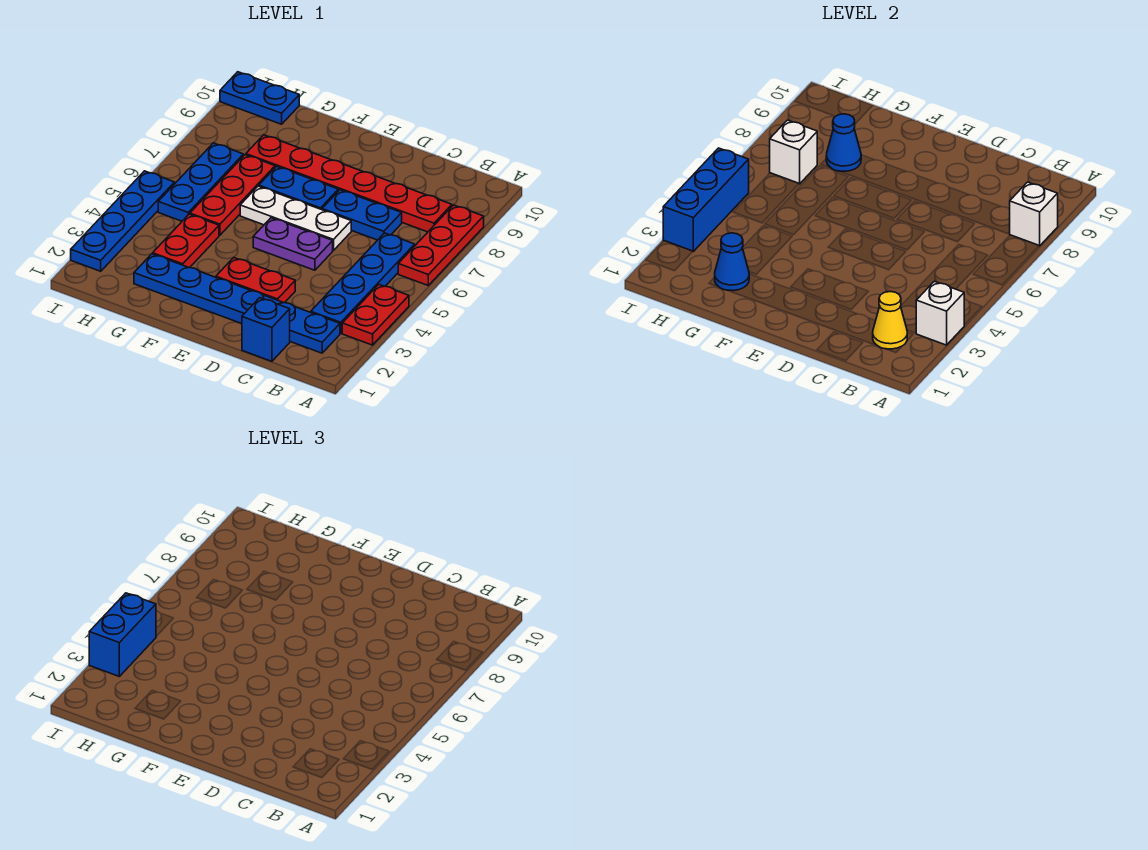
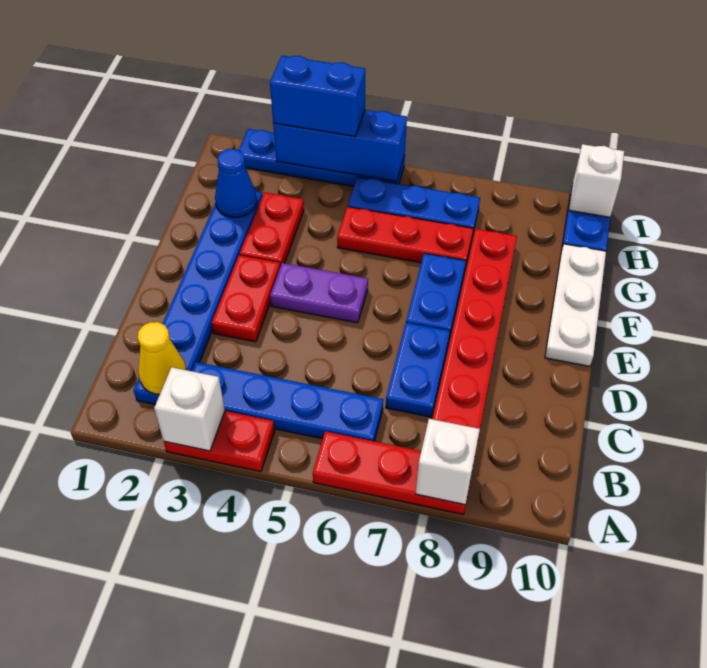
blue 1x1 brick [242,298,290,361] -> none
purple 1x2 plate [253,218,333,270] -> purple 1x2 plate turned to [270,263,368,323]
white 1x3 plate [240,186,351,250] -> white 1x3 plate moved to [545,244,606,366]
red 1x2 plate [153,214,219,268] -> red 1x2 plate turned to [239,192,304,267]
blue 1x1 cone [826,114,861,171] -> none
white 1x1 brick [770,120,817,184] -> white 1x1 brick moved to [569,144,624,217]

